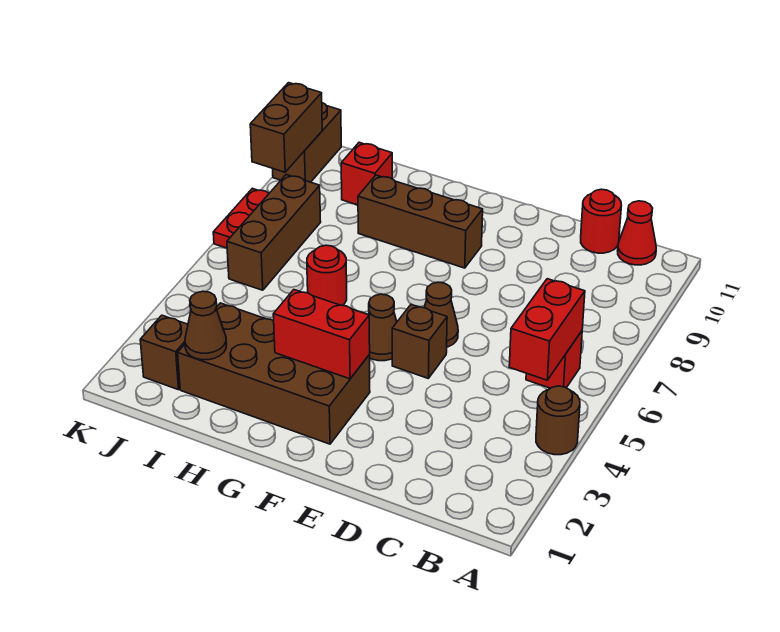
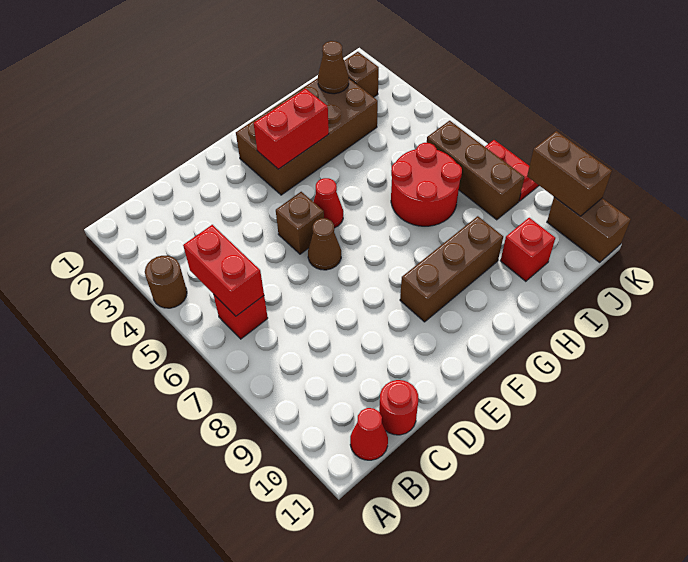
brown 1x1 cone [369,294,397,361] -> red 1x1 cone [314,178,343,228]
red 1x1 round brick [307,245,347,305] -> red 2x2 round brick [391,143,462,226]

